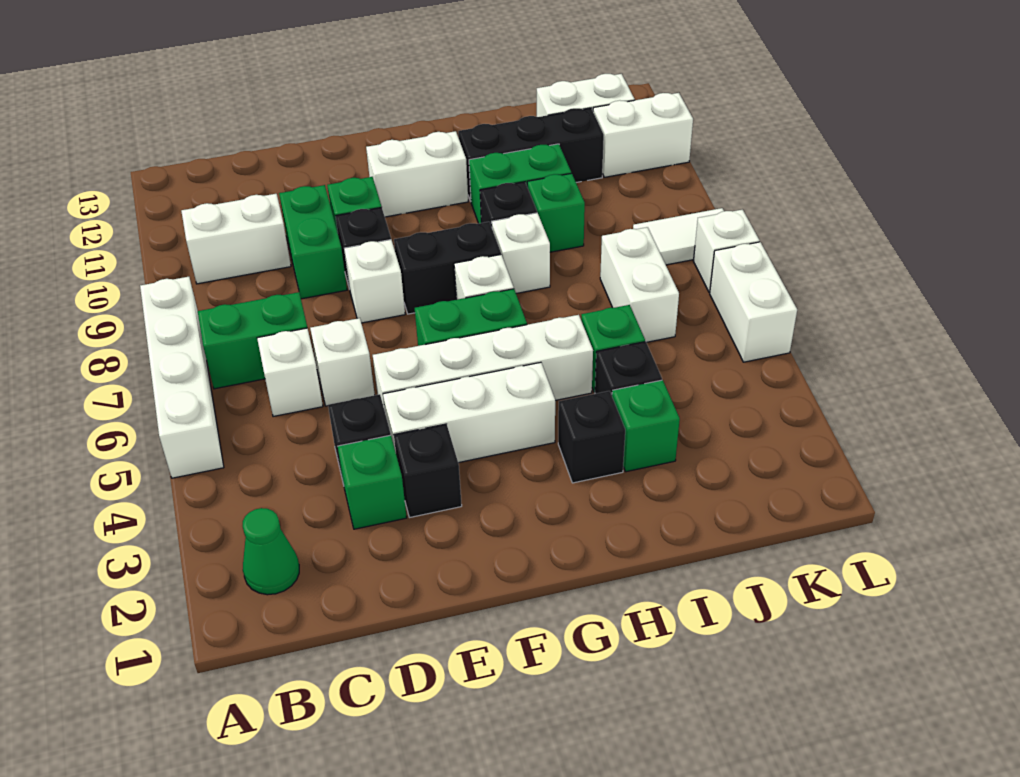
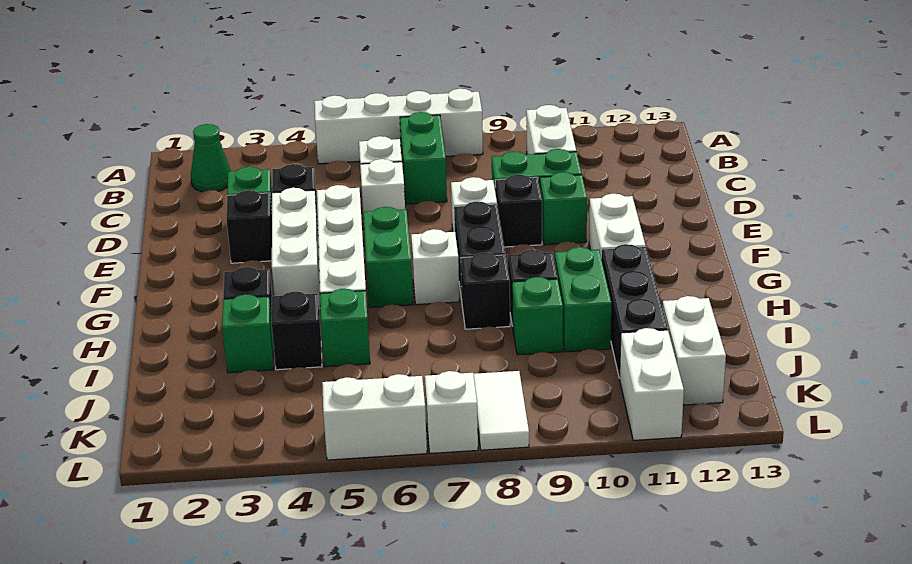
white 1x1 brick [492,213,550,293] -> black 1x1 brick [461,253,510,329]
white 1x2 brick [600,227,679,342] -> none

